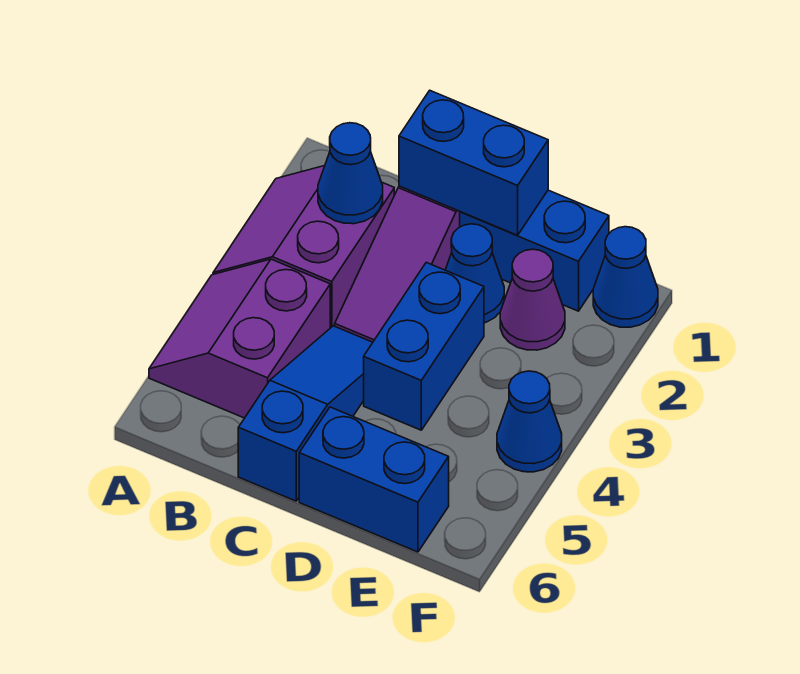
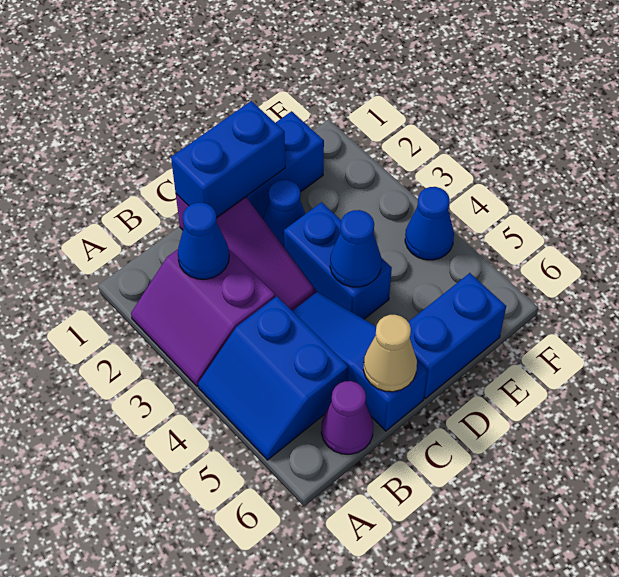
purple 2x2 slope [149,259,330,418] -> blue 2x2 slope [198,296,348,460]
none -> tan 1x1 cone [363,315,417,392]
purple 1x1 cone [500,249,565,350] -> purple 1x1 cone moved to [321,381,373,454]
blue 1x1 cone [593,227,658,327] -> blue 1x1 cone moved to [330,210,381,287]

